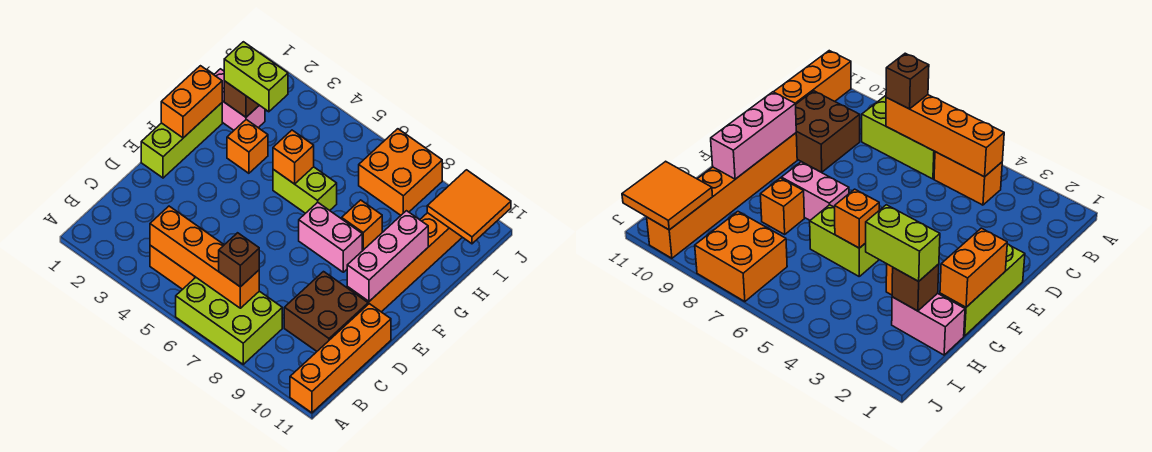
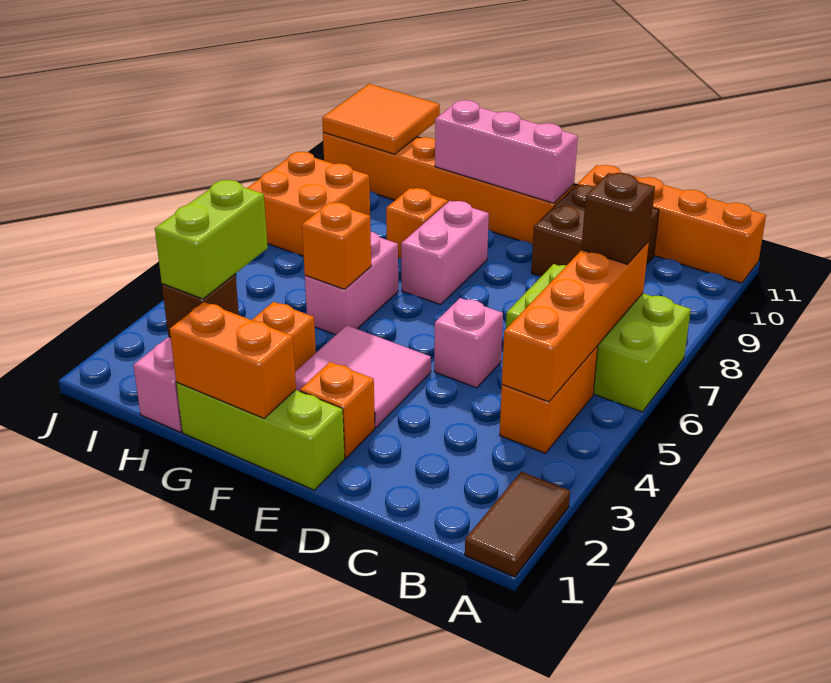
none -> brown 1x2 tile [465,472,570,577]
lime 2x3 brick [176,278,282,364] -> lime 2x3 brick turned to [506,264,691,412]
none -> pink 1x1 brick [434,298,503,388]
none -> orange 1x1 brick [300,362,375,458]
none -> pink 2x2 tile [295,325,431,427]
lime 1x2 brick [273,167,337,213] -> pink 1x2 brick [305,232,398,335]

